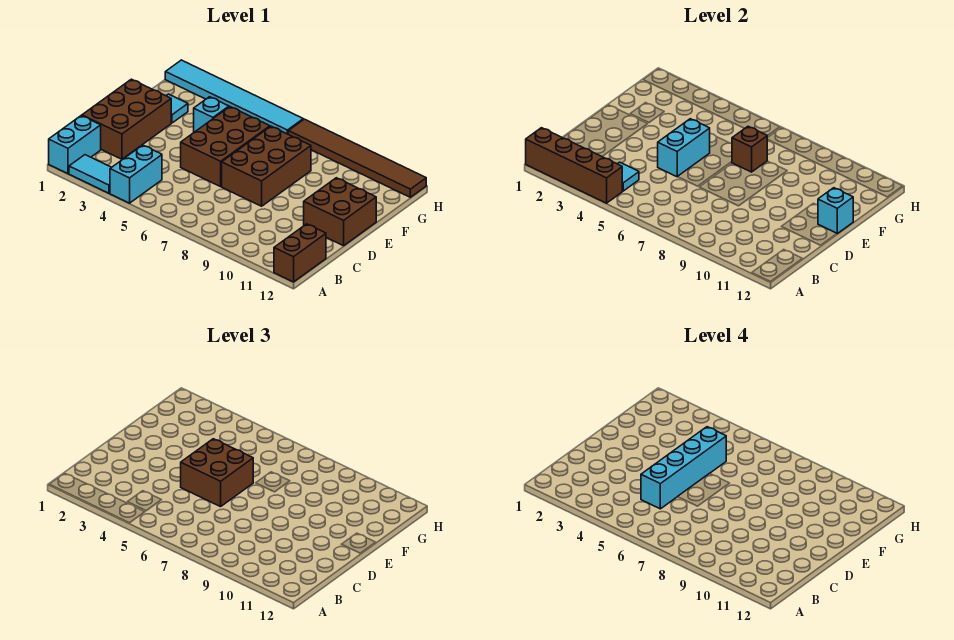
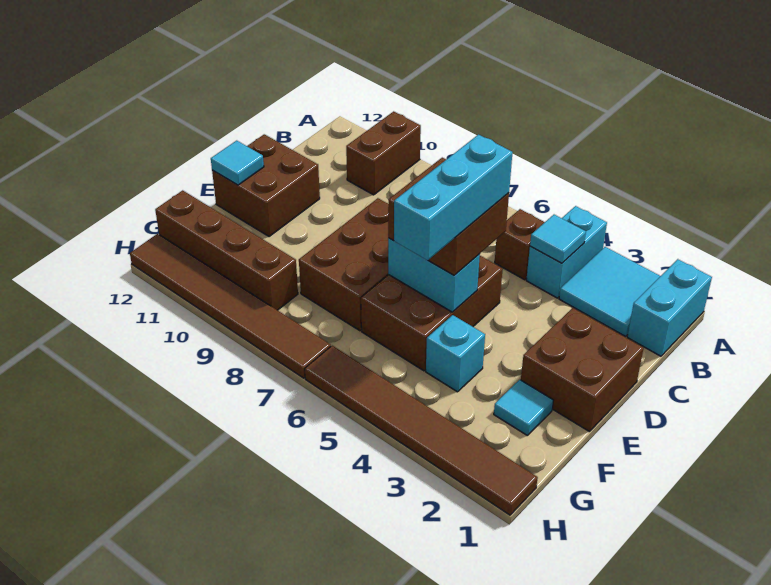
brown 1x4 brick [526,128,622,203] -> brown 1x4 brick moved to [155,190,298,310]
cyan 1x2 tile [69,155,111,193] -> cyan 2x2 tile [559,247,660,336]
brown 1x2 brick [274,224,326,282] -> brown 1x2 brick moved to [346,111,421,195]
brown 2x3 brick [82,79,171,159] -> brown 2x2 brick [521,308,644,432]
cyan 1x4 brick [641,427,726,509] -> cyan 1x3 brick [394,135,513,260]
cyan 1x2 brick [658,119,710,177] -> cyan 1x2 brick turned to [388,238,480,312]
cyan 1x1 brick [818,188,853,233] -> cyan 1x1 tile [211,141,264,185]
brown 1x1 brick [732,126,767,172] -> brown 1x1 brick moved to [495,209,545,280]
cyan 1x6 tile [165,60,303,134] -> brown 1x6 tile [305,346,538,515]

